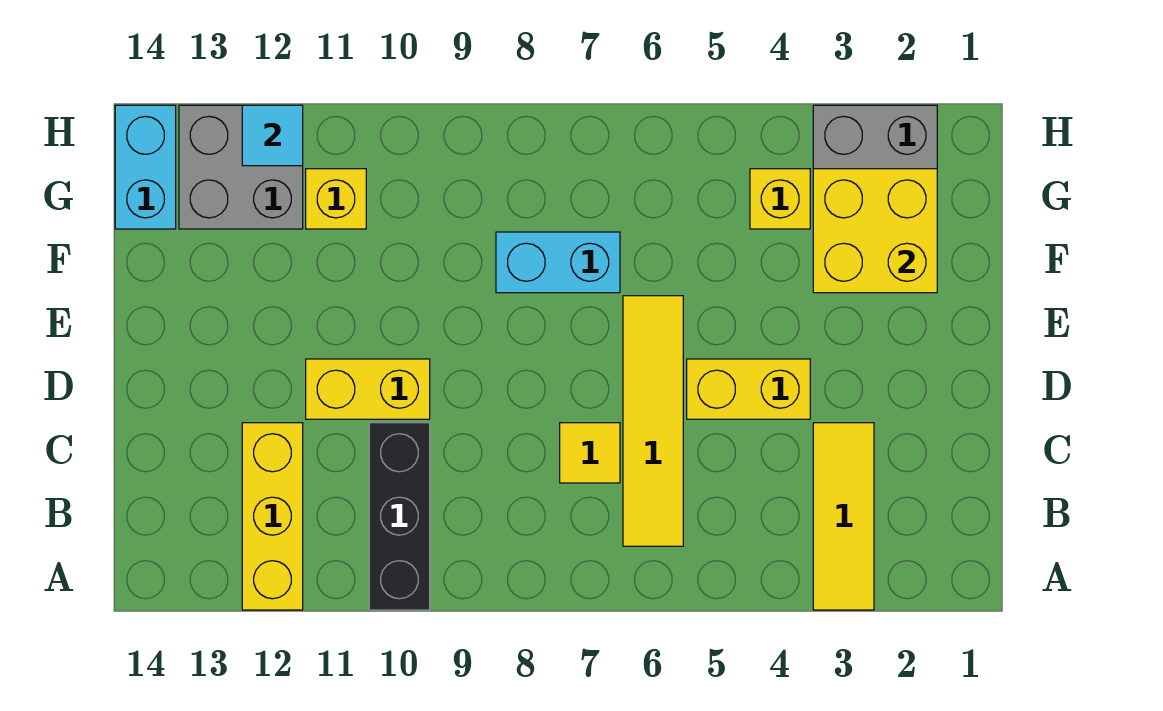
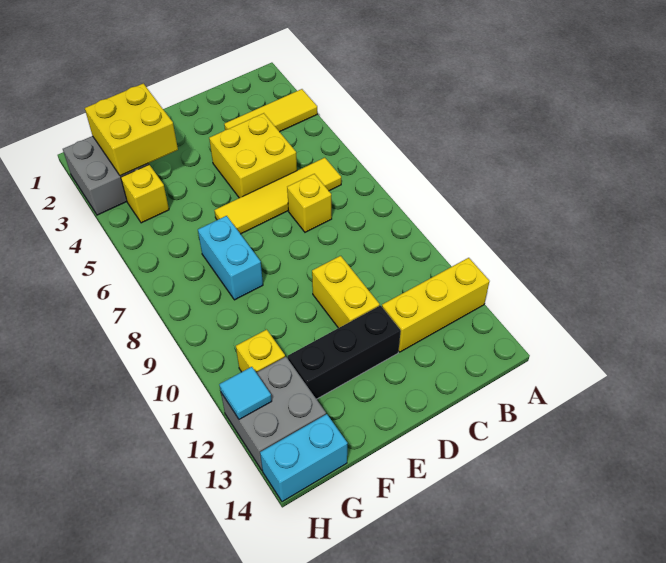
black 1x3 brick [369,423,430,610] -> black 1x3 brick moved to [288,306,401,399]
yellow 1x1 tile [560,423,620,483] -> yellow 1x1 brick [287,174,332,232]
yellow 1x2 brick [687,359,810,419] -> yellow 2x2 brick [209,113,297,198]

